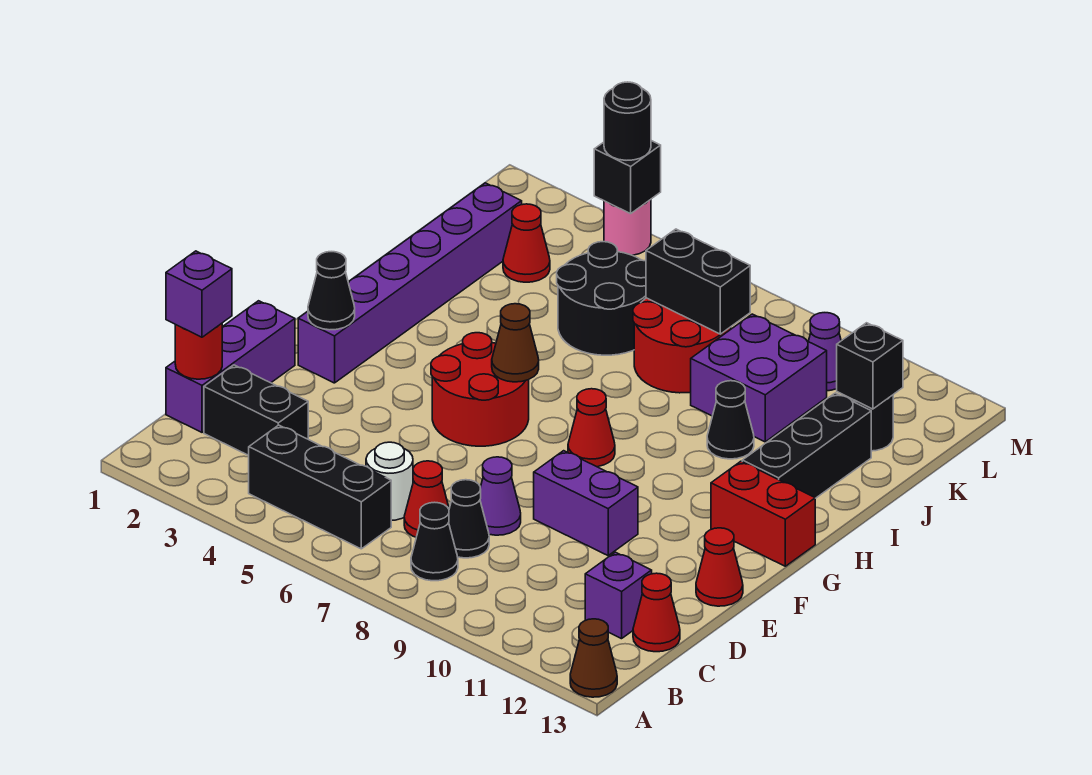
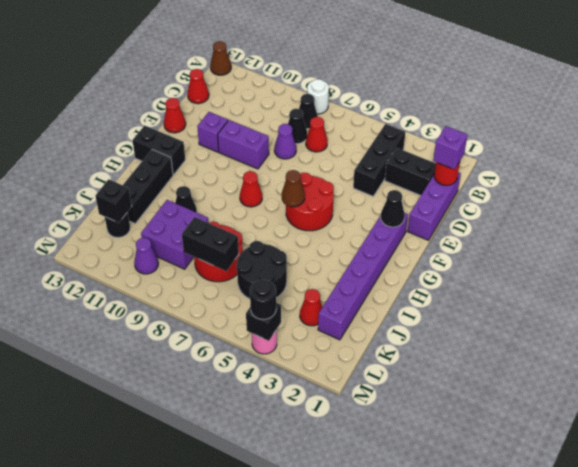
black 1x3 brick [249,425,391,549] -> black 1x3 brick turned to [353,124,405,196]
white 1x1 round brick [366,442,413,520] -> white 1x1 round brick moved to [307,79,329,114]
purple 1x1 brick [585,552,652,639] -> purple 1x1 brick moved to [197,112,228,152]
red 1x2 brick [711,461,815,566] -> black 1x2 brick [132,125,185,175]

